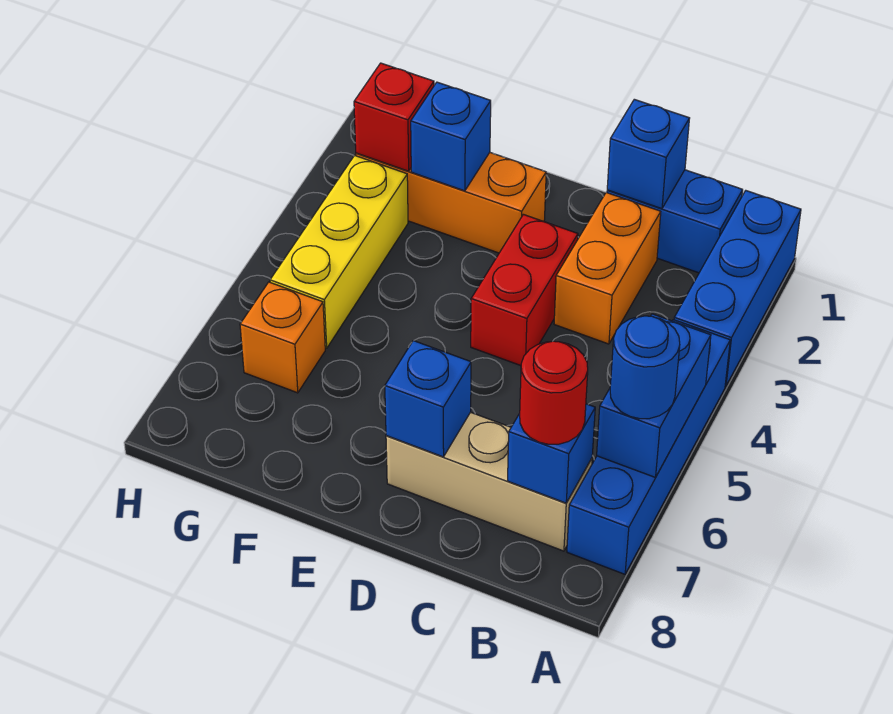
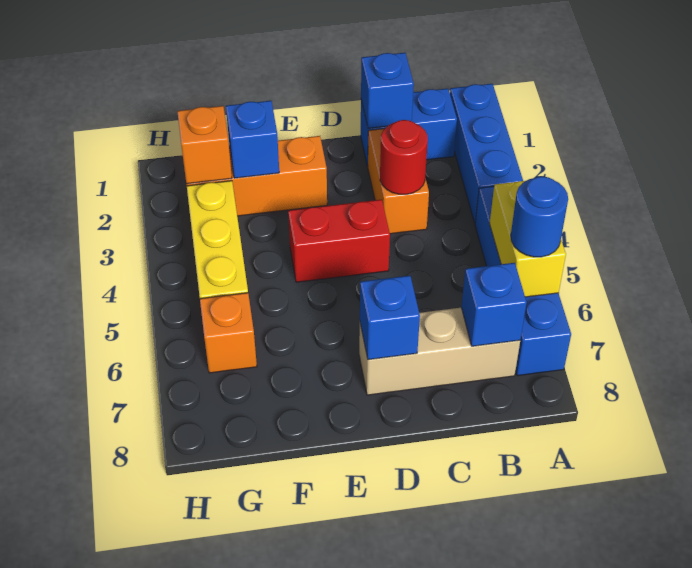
blue 1x2 brick [597,314,711,477] -> yellow 1x2 brick [490,181,566,297]
red 1x1 round brick [520,341,588,444] -> red 1x1 round brick moved to [380,120,428,194]
red 1x2 brick [471,214,578,366] -> red 1x2 brick turned to [288,200,390,282]
red 1x1 brick [354,63,434,171] -> orange 1x1 brick [177,106,232,184]

